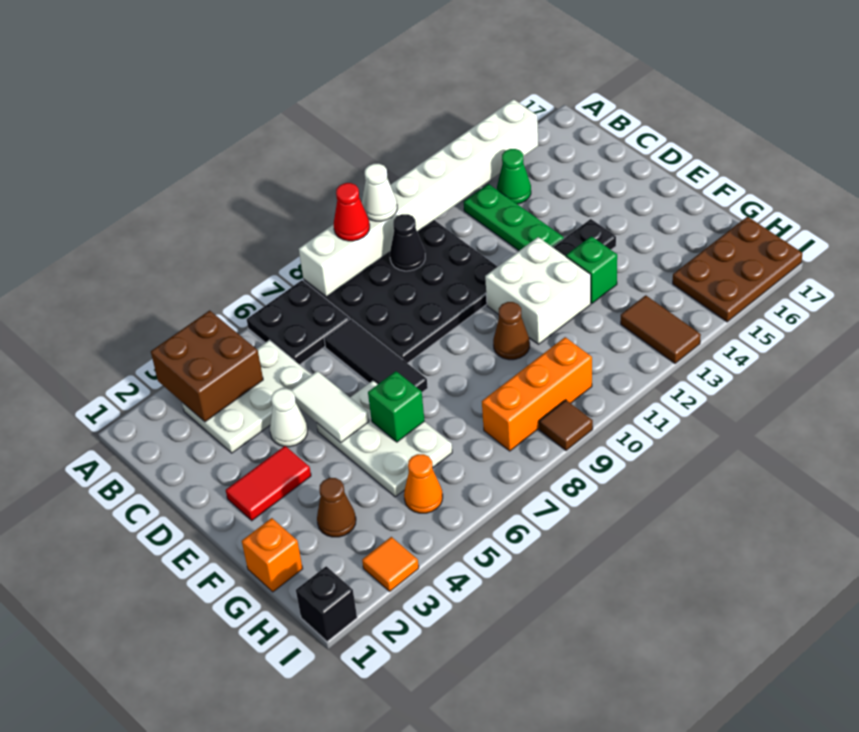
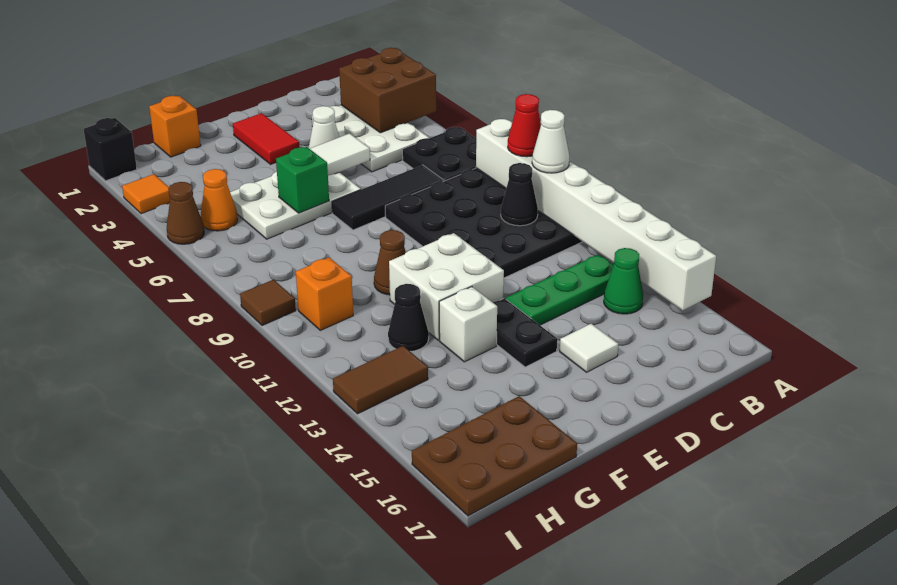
none -> white 1x1 tile [560,324,618,372]
green 1x1 brick [566,236,617,303] -> white 1x1 brick [439,287,497,362]
brown 1x1 cone [317,478,356,537] -> brown 1x1 cone moved to [167,182,204,244]
none -> black 1x1 cone [388,284,429,351]
orange 1x3 brick [482,337,592,451] -> orange 1x1 brick [296,257,353,330]
brown 2x3 plate [673,217,802,322] -> brown 2x3 plate turned to [412,396,577,516]

